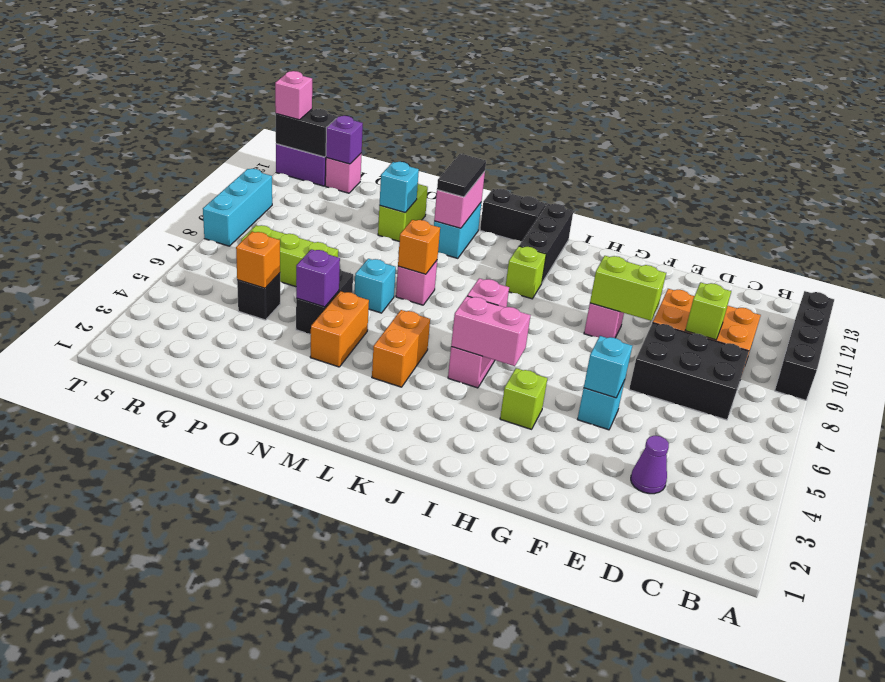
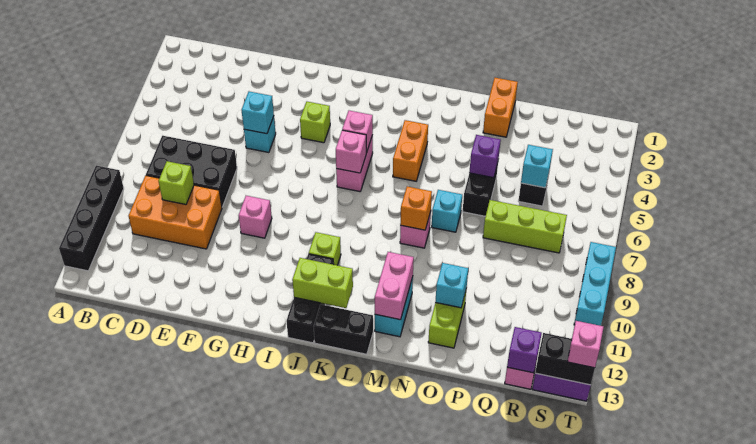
purple 1x1 cone [631,436,669,494] -> none
lime 1x2 brick [590,256,666,321] -> lime 1x2 brick moved to [292,258,353,308]
pink 1x2 brick [451,296,531,366] -> pink 1x1 brick [342,111,373,153]
black 1x2 tile [437,154,486,197] -> none
orange 1x2 brick [310,291,369,367] -> orange 1x2 brick moved to [483,78,518,137]
orange 1x1 brick [236,232,280,288] -> cyan 1x1 brick [521,145,553,188]

